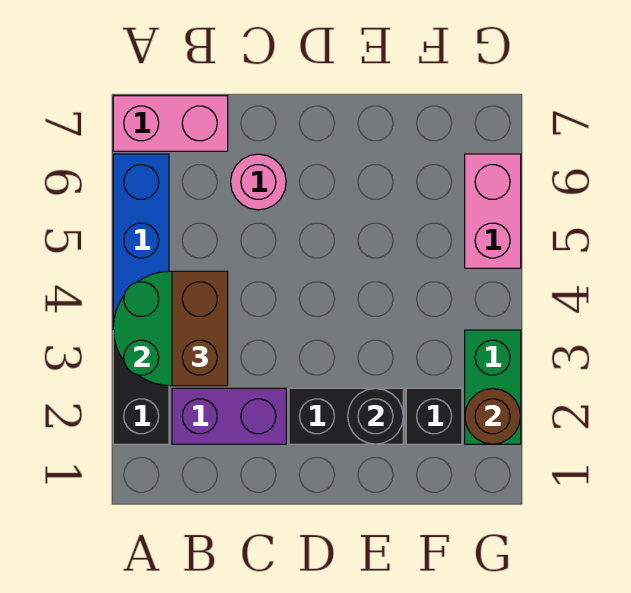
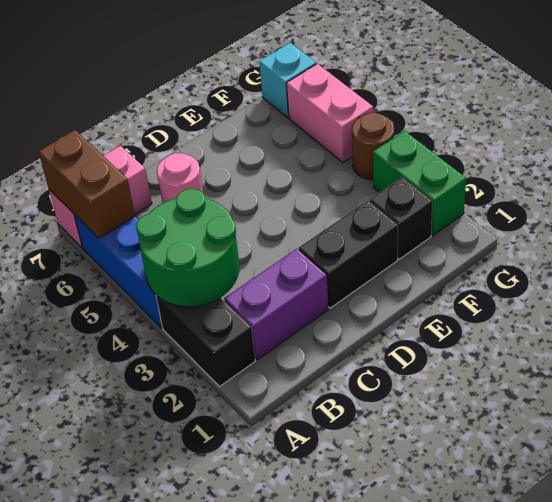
brown 1x2 brick [172,271,228,386] -> brown 1x2 brick moved to [39,130,135,238]
black 1x1 round brick [348,388,403,444] -> none
brown 1x1 round brick [465,388,521,444] -> brown 1x1 round brick moved to [352,113,394,180]
none -> cyan 1x1 brick [259,43,316,117]

